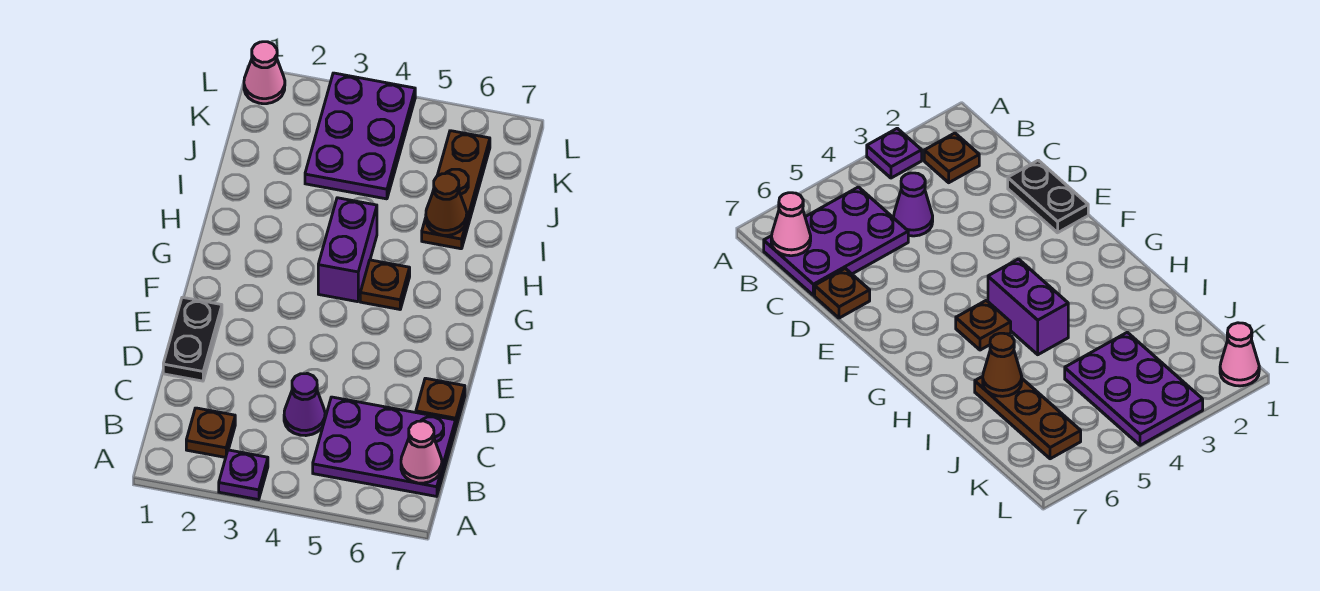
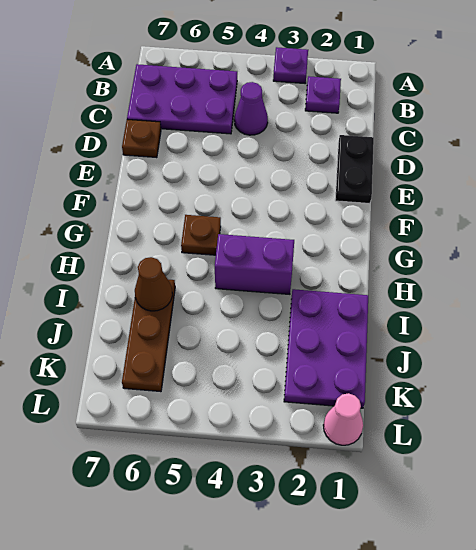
brown 1x1 plate [186,408,235,457] -> purple 1x1 plate [305,76,341,113]
pink 1x1 cone [401,421,442,483] -> none
purple 1x2 brick [318,198,377,302] -> purple 1x2 brick turned to [215,234,294,294]
purple 2x3 plate [305,73,415,199] -> purple 2x3 plate moved to [284,289,368,408]

